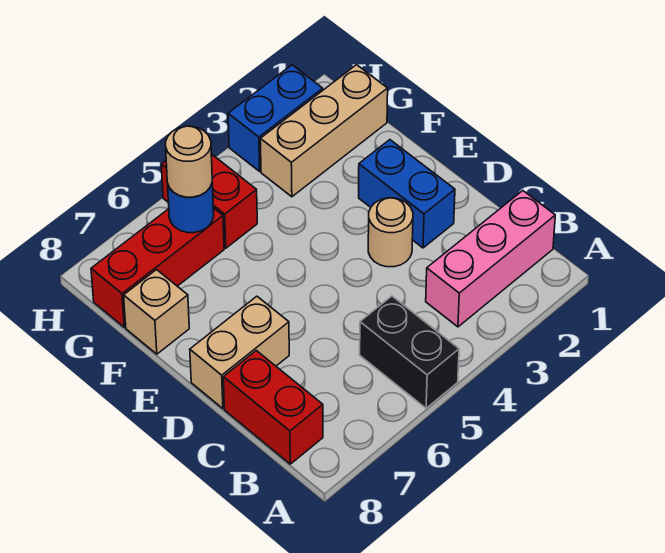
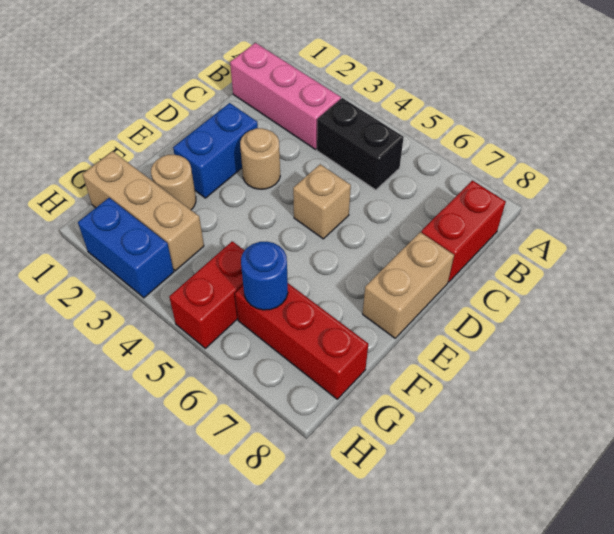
black 1x2 brick [360,296,459,408] -> black 1x2 brick turned to [317,98,404,190]
tan 1x2 brick [190,296,289,408] -> tan 1x2 brick turned to [363,232,454,338]
tan 1x1 brick [124,270,189,354] -> tan 1x1 brick moved to [293,164,351,239]
tan 1x1 round brick [166,126,212,197] -> tan 1x1 round brick moved to [151,155,196,210]

